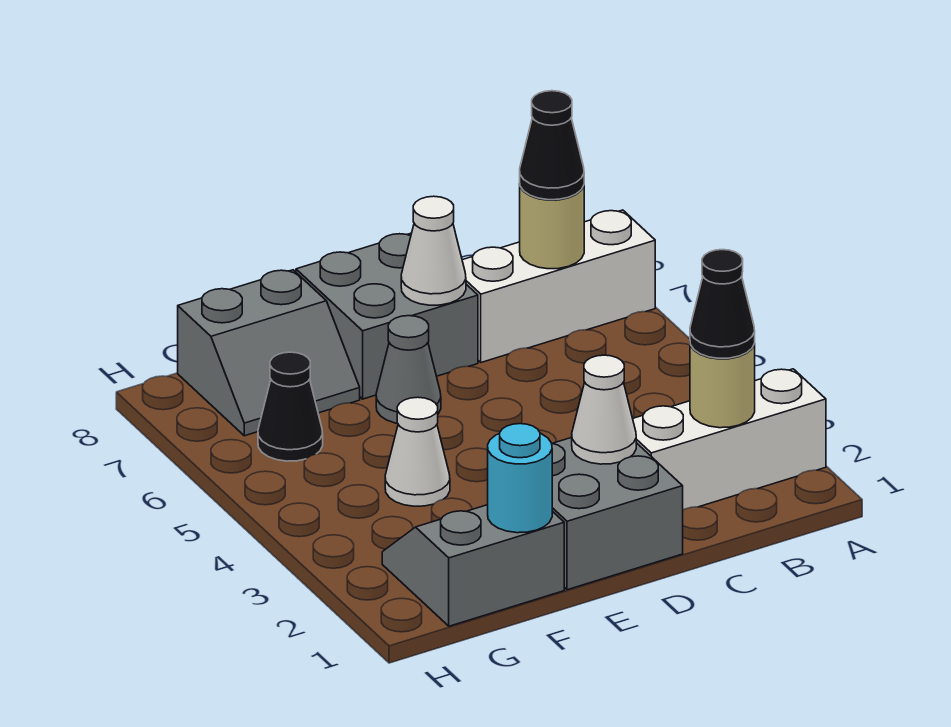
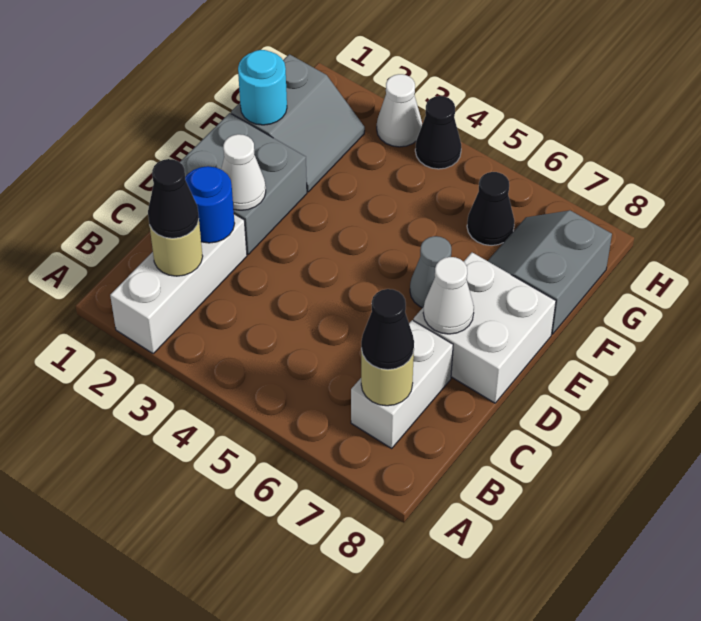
white 1x3 brick [462,210,655,362] -> white 1x2 brick [351,320,453,448]
none -> blue 1x1 round brick [185,166,235,243]
grey 2x2 brick [296,233,478,399] -> white 2x2 brick [413,253,556,403]
white 1x1 cone [385,397,450,506] -> white 1x1 cone moved to [377,74,422,147]
none -> black 1x1 cone [415,96,461,169]

